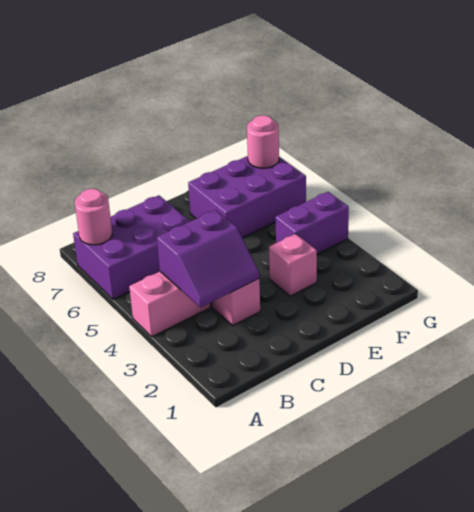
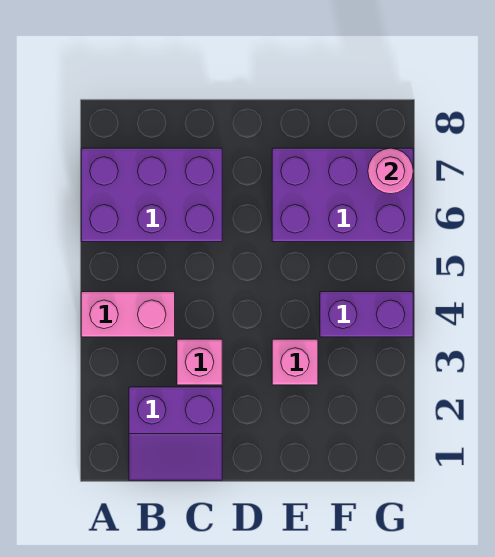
pink 1x1 round brick [75,189,112,245] -> none
purple 2x2 slope [157,210,259,307] -> purple 2x2 slope moved to [129,387,222,480]

